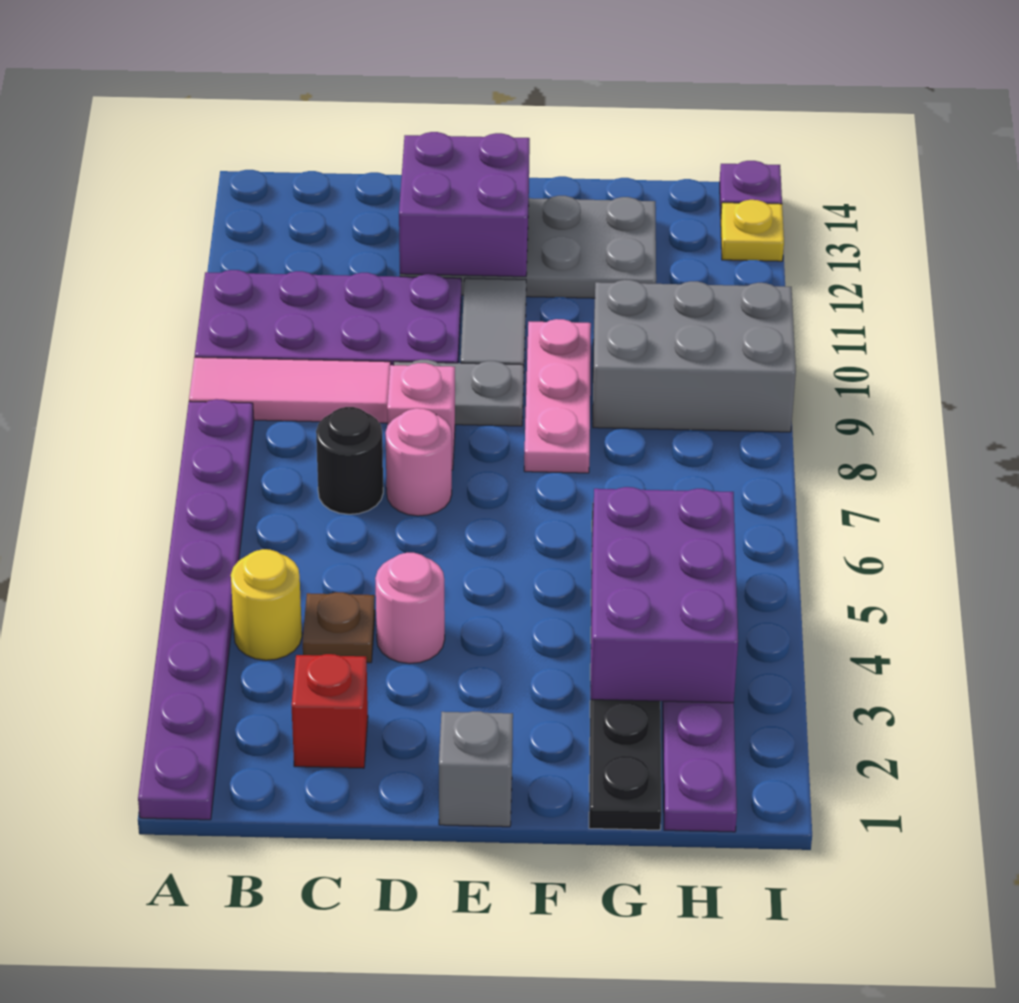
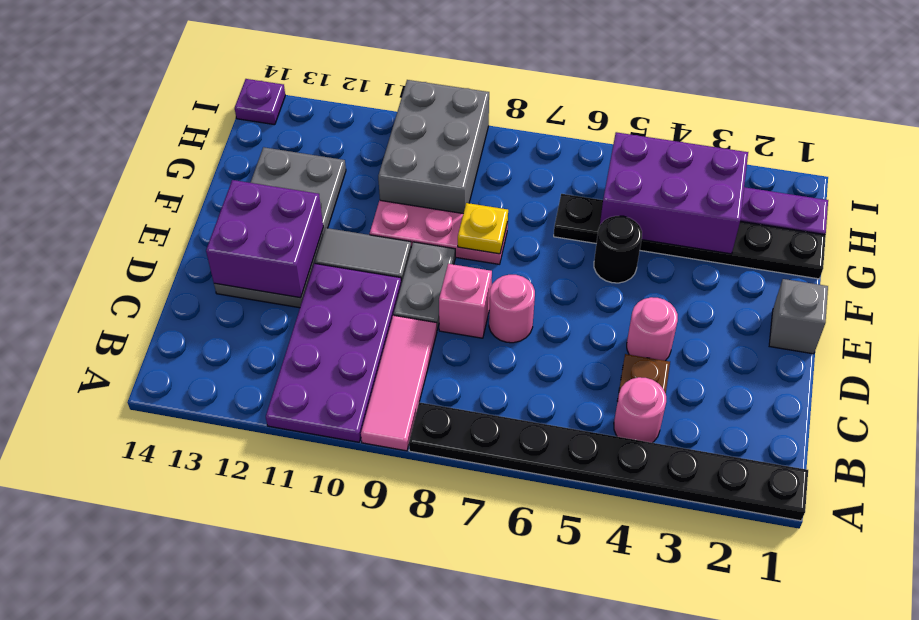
purple 1x8 plate [138,399,254,820] -> black 1x8 plate [409,402,808,521]
yellow 1x1 round brick [231,549,302,660] -> pink 1x1 round brick [614,377,666,443]
red 1x1 brick [292,654,368,768] -> none
black 1x1 round brick [316,407,383,514] -> black 1x1 round brick moved to [594,216,642,283]
yellow 1x1 plate [721,200,784,261] -> yellow 1x1 plate moved to [458,203,508,254]

